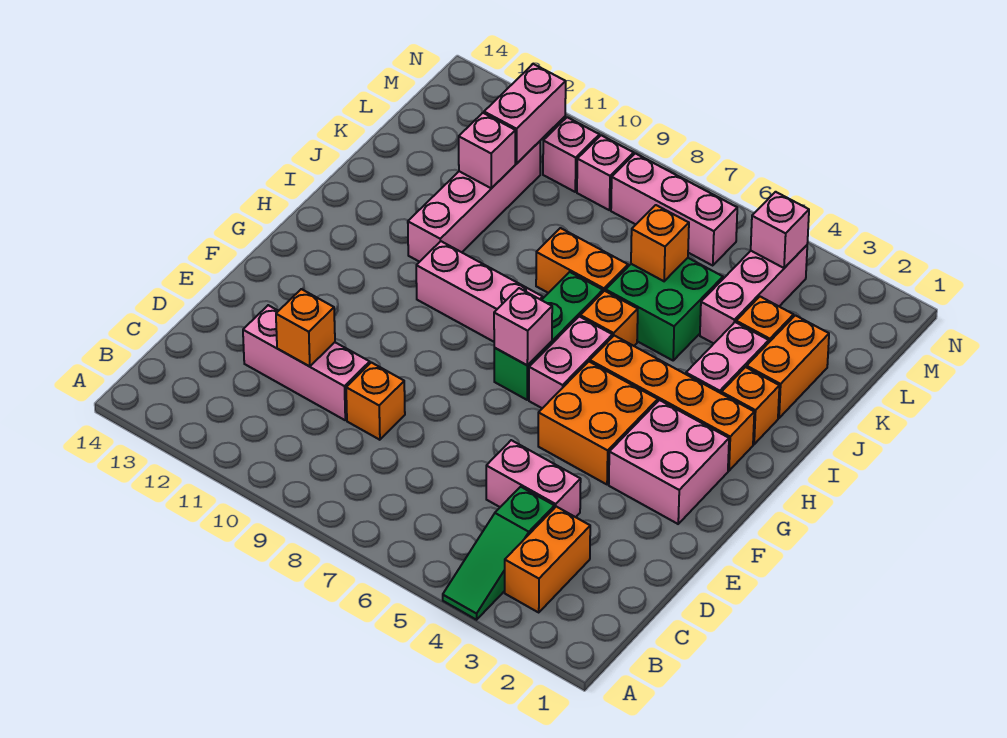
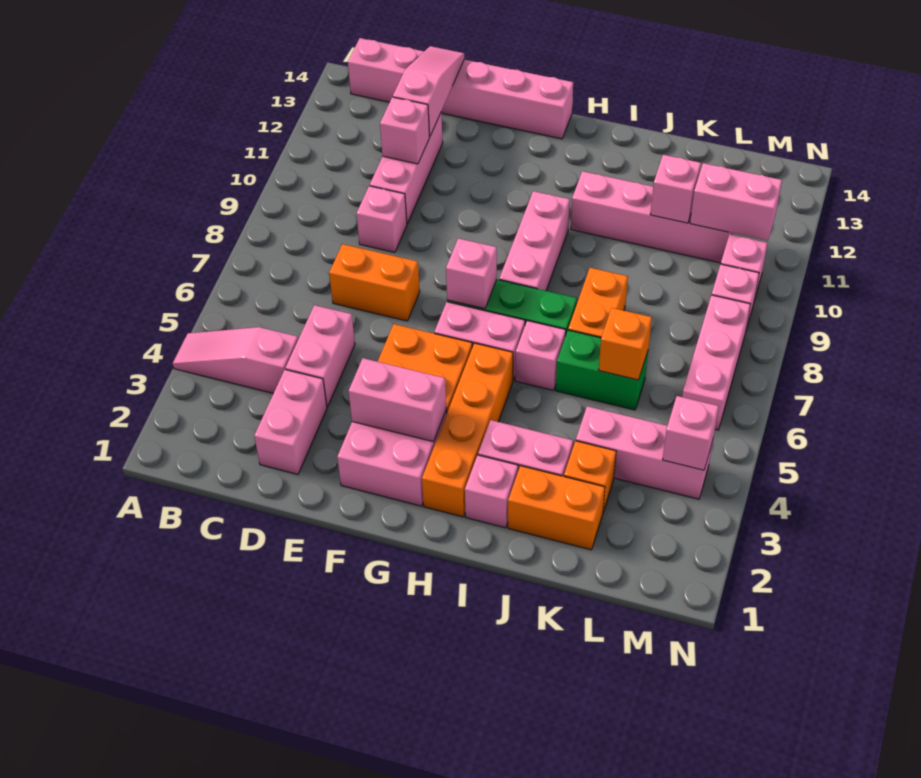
green 1x3 slope [443,487,554,620] -> pink 1x3 slope [173,327,298,393]
orange 1x2 brick [505,507,590,612] -> orange 1x2 brick moved to [329,244,420,321]
none -> pink 1x6 brick [348,38,573,139]
none -> pink 1x2 brick [254,370,327,474]
orange 1x1 brick [346,362,405,440] -> pink 1x1 brick [357,186,407,252]
orange 1x1 brick [276,289,335,367] -> pink 1x1 brick [380,97,430,164]
none -> pink 1x3 slope [393,46,464,136]
none -> pink 1x2 brick [349,358,446,442]
orange 1x1 brick [722,367,779,444] -> pink 1x1 brick [465,455,518,528]
orange 1x1 brick [580,291,638,346] -> pink 1x1 brick [515,321,566,390]
green 2x2 brick [606,258,723,360] -> green 1x2 brick [556,330,648,410]

